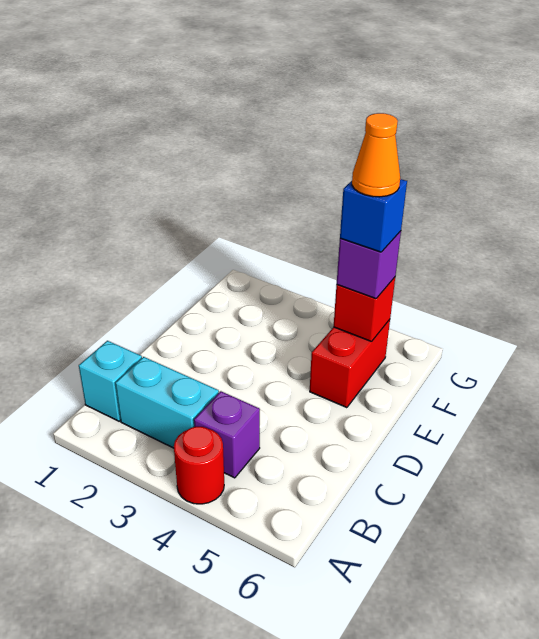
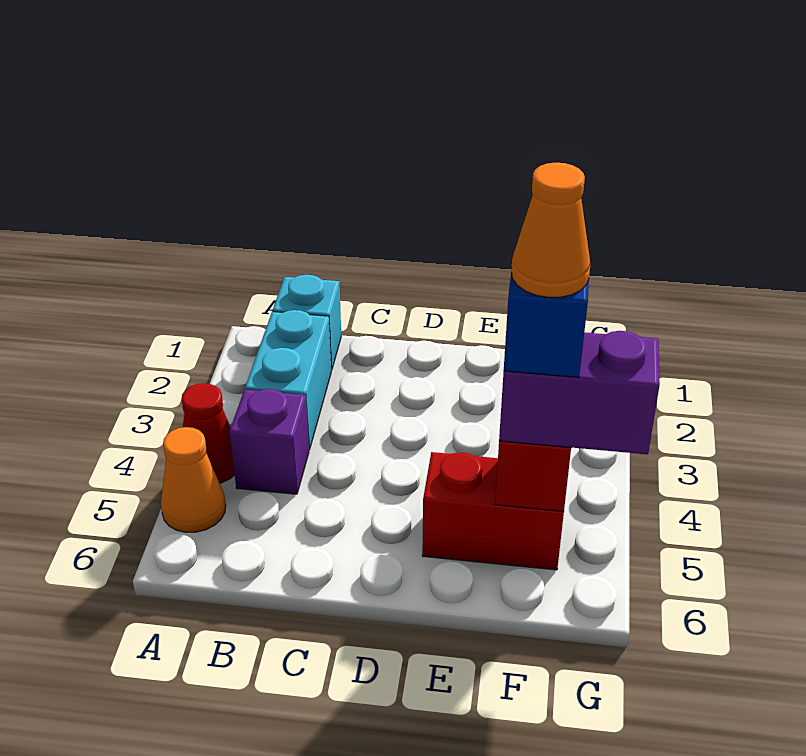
red 1x1 round brick [174,427,224,504] -> red 1x1 cone [182,383,235,483]
none -> orange 1x1 cone [161,427,226,532]
purple 1x1 brick [337,231,401,299] -> purple 1x2 brick [499,331,660,454]

